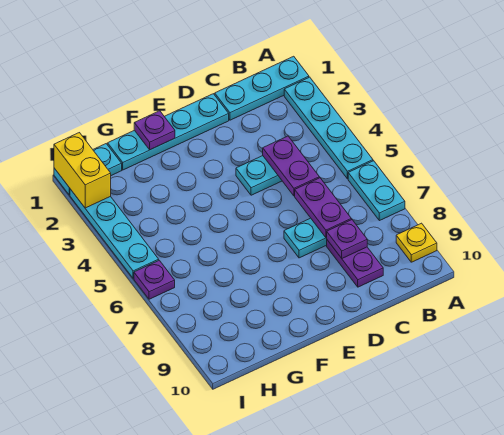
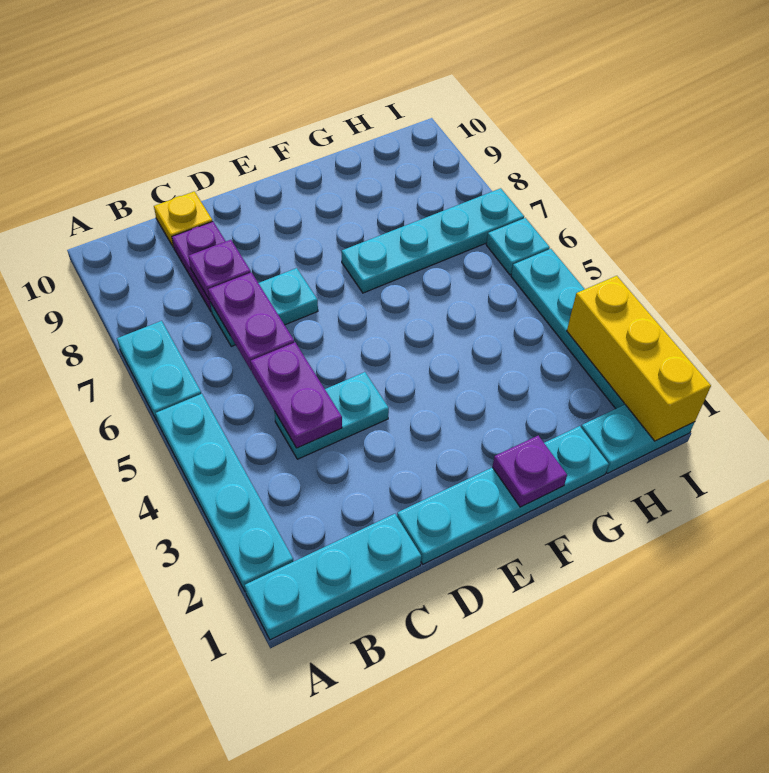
yellow 1x1 plate [396,223,437,262] -> yellow 1x1 plate moved to [154,191,213,247]
none -> cyan 1x4 plate [342,188,524,293]
yellow 1x2 brick [54,133,111,208] -> yellow 1x3 brick [567,276,711,441]
purple 1x1 plate [134,260,175,299] -> cyan 1x1 plate [486,218,550,275]

